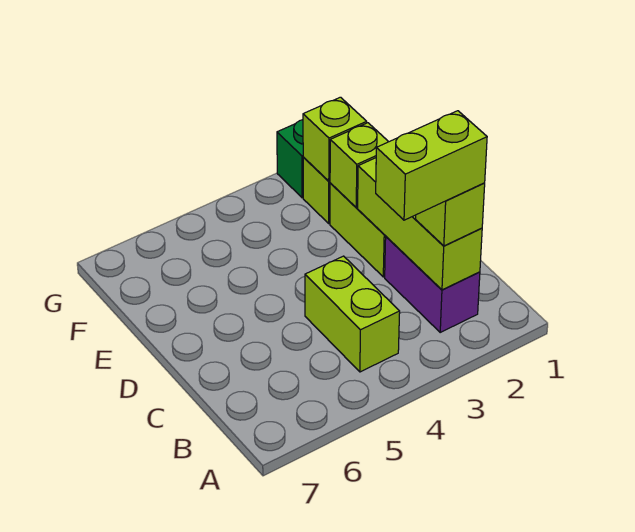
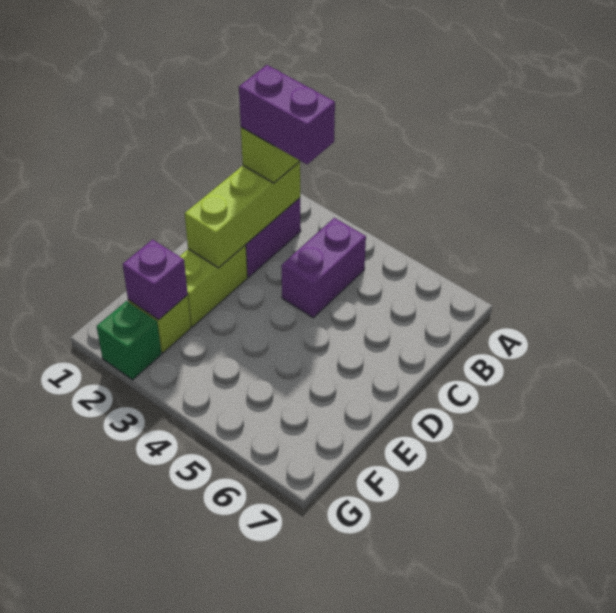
lime 1x2 brick [376,111,487,220] -> purple 1x2 brick [239,65,335,164]
lime 1x2 brick [305,256,400,372] -> purple 1x2 brick [281,218,366,318]
lime 1x1 brick [330,123,388,207] -> none
lime 1x1 brick [303,97,367,181] -> purple 1x1 brick [123,240,188,320]

